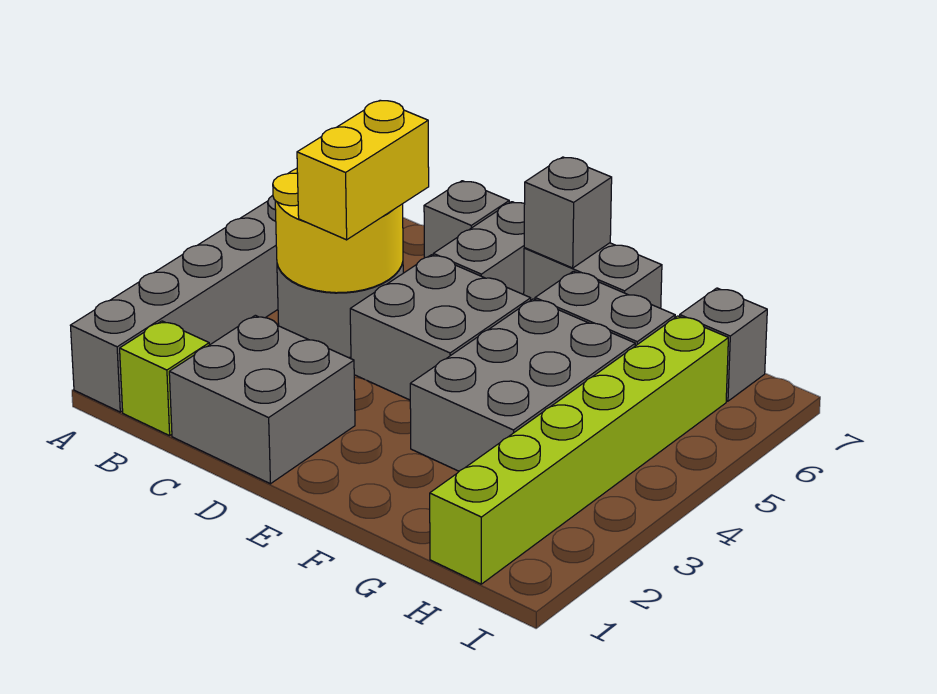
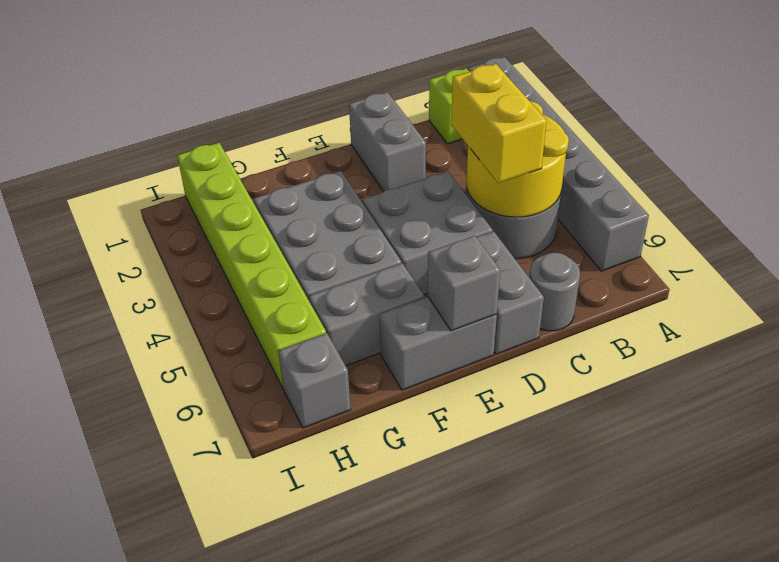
grey 2x2 brick [169,315,355,484] -> grey 1x2 brick [349,92,426,191]
grey 1x1 brick [424,181,509,258] -> grey 1x1 round brick [529,253,580,331]

